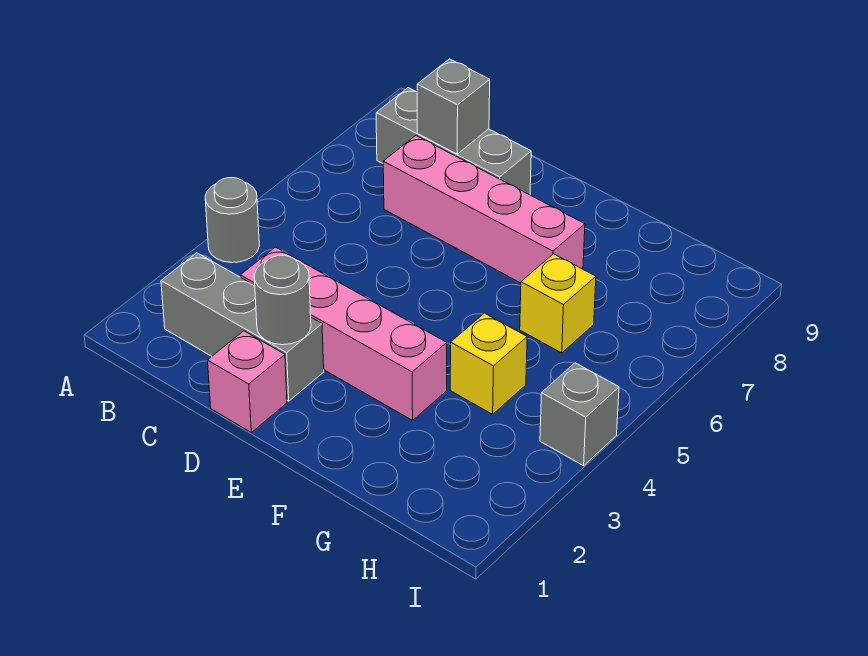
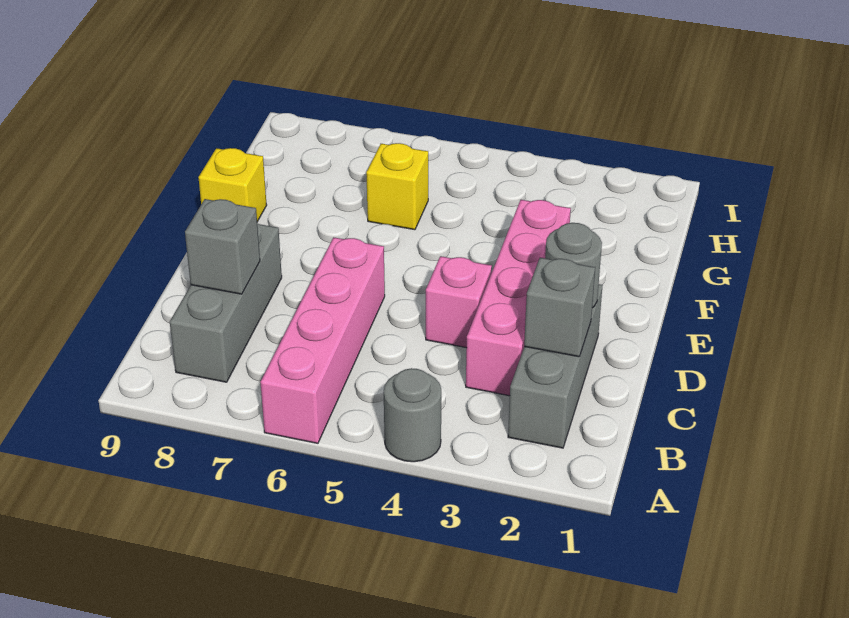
pink 1x4 brick [383,136,585,283] -> pink 1x4 brick moved to [260,237,385,443]
pink 1x1 brick [208,331,287,432] -> pink 1x1 brick moved to [426,256,492,348]
yellow 1x1 brick [450,313,527,414] -> yellow 1x1 brick moved to [198,148,267,222]
grey 1x1 brick [540,363,619,466] -> grey 1x1 brick moved to [524,258,595,357]

